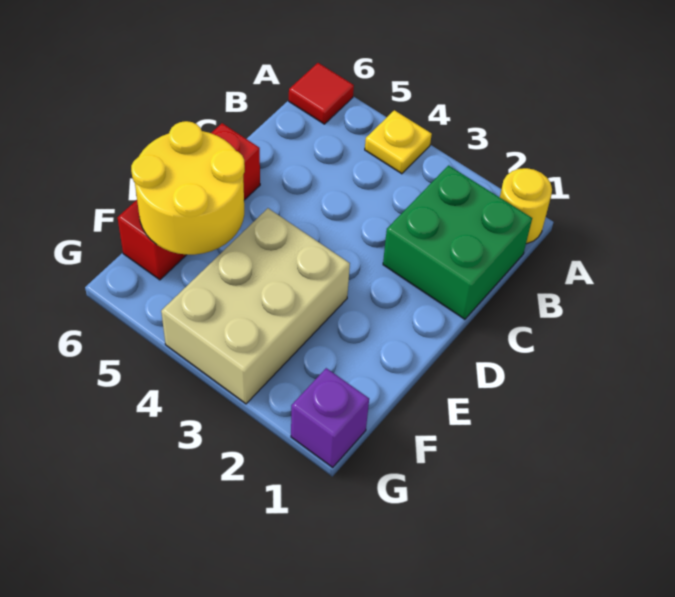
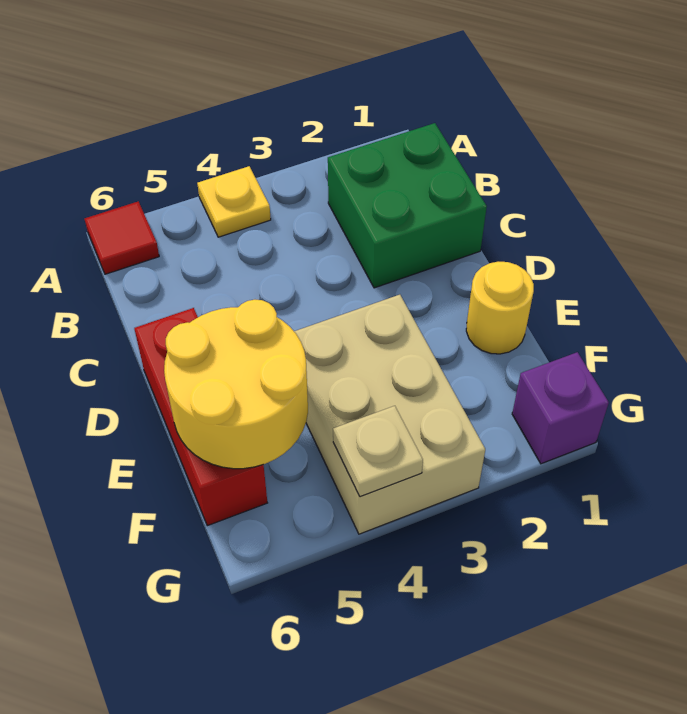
yellow 1x1 round brick [500,168,552,244] -> yellow 1x1 round brick moved to [466,262,534,354]
none -> tan 1x1 plate [333,406,423,497]

